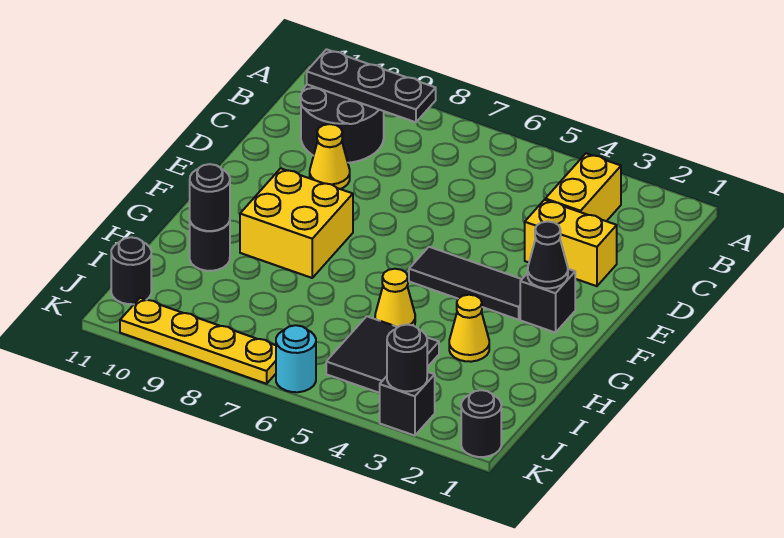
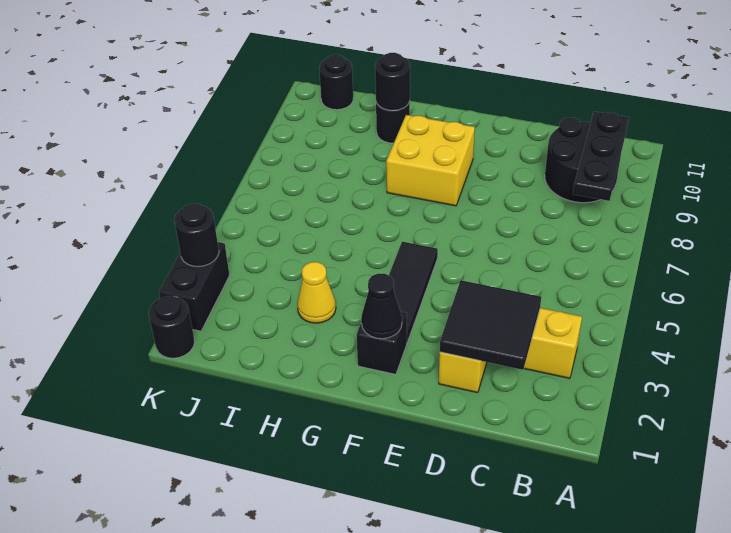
yellow 1x1 cone [310,124,350,189] -> none
yellow 1x1 cone [375,269,415,327] -> none
black 2x2 tile [326,316,439,393] -> black 2x2 tile moved to [440,280,541,370]
black 1x1 brick [380,372,435,436] -> black 1x2 brick [159,242,230,331]
cyan 1x1 round brick [276,325,316,392] -> none
yellow 1x4 plate [120,298,276,384] -> none

